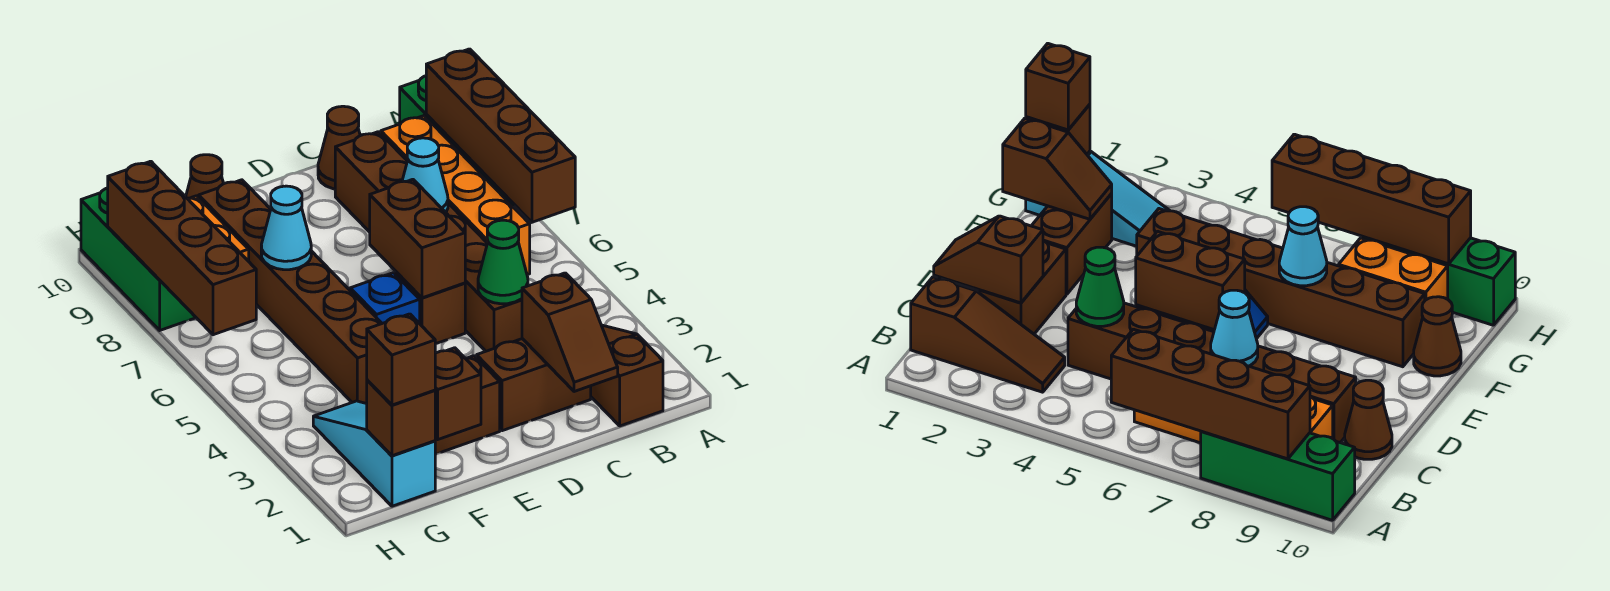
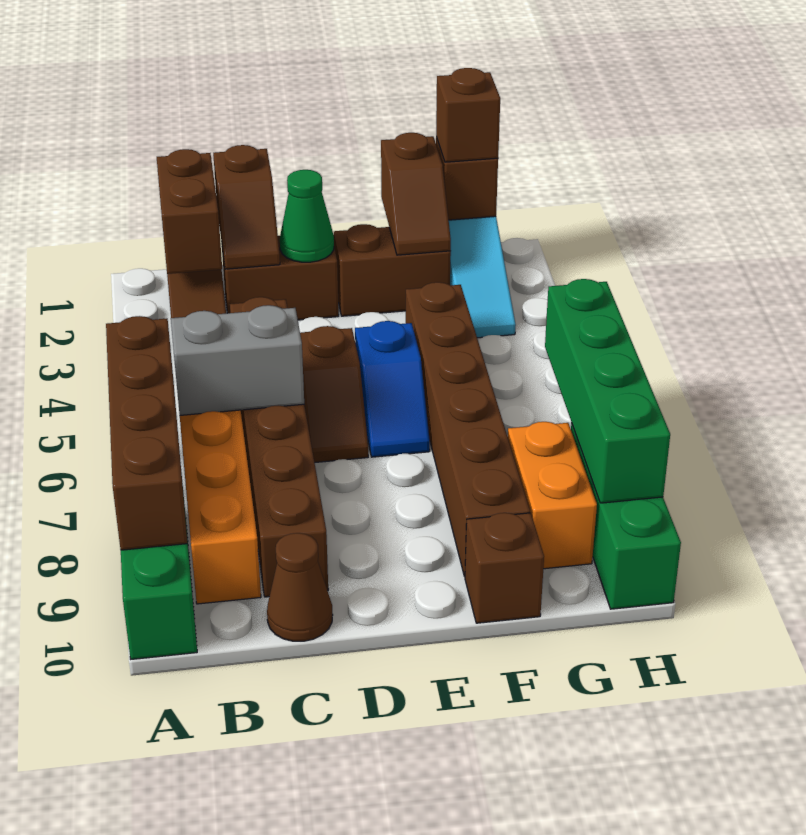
none -> grey 1x2 brick [171,305,304,415]
brown 1x2 slope [522,273,618,392] -> brown 1x2 slope turned to [213,145,280,269]
green 1x1 cone [478,220,528,304] -> green 1x1 cone moved to [280,170,334,262]
cyan 1x1 cone [402,138,448,212] -> none
brown 1x2 brick [370,179,465,298] -> brown 1x2 brick moved to [157,149,222,274]
cyan 1x1 cone [261,186,311,270] -> none
brown 1x1 cone [186,155,224,198] -> brown 1x1 brick [465,513,544,623]
brown 1x4 brick [108,161,256,335] -> green 1x4 brick [545,279,670,503]

